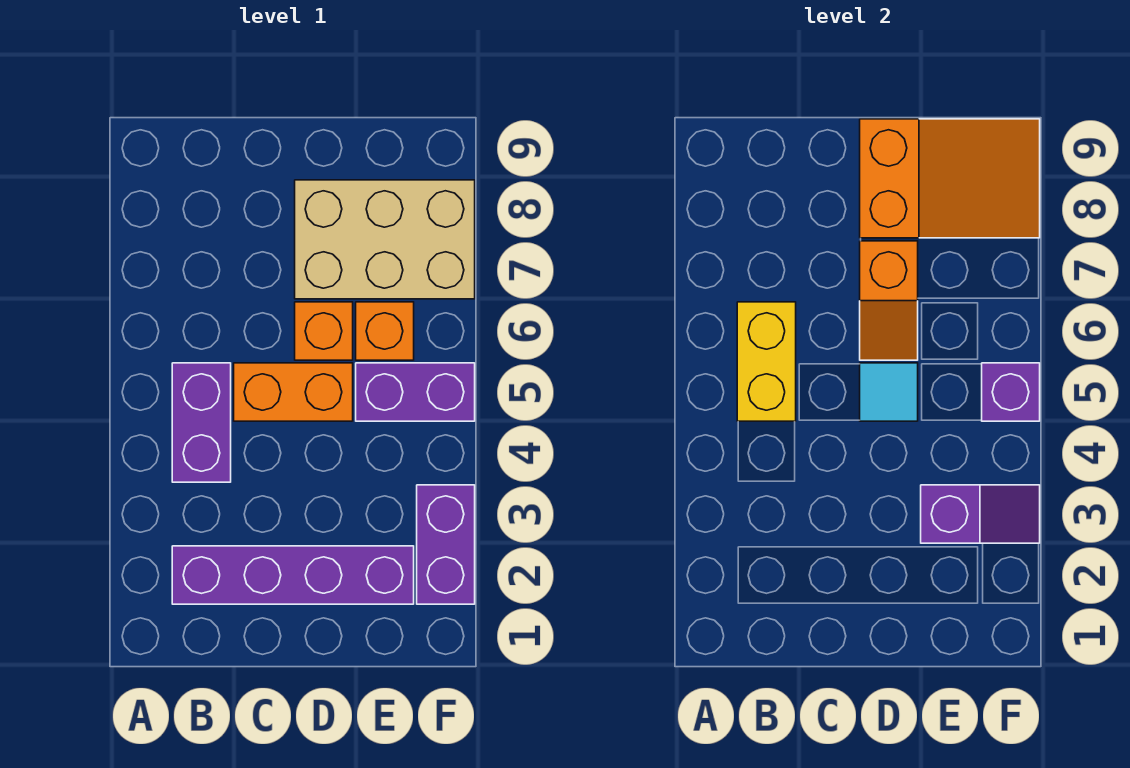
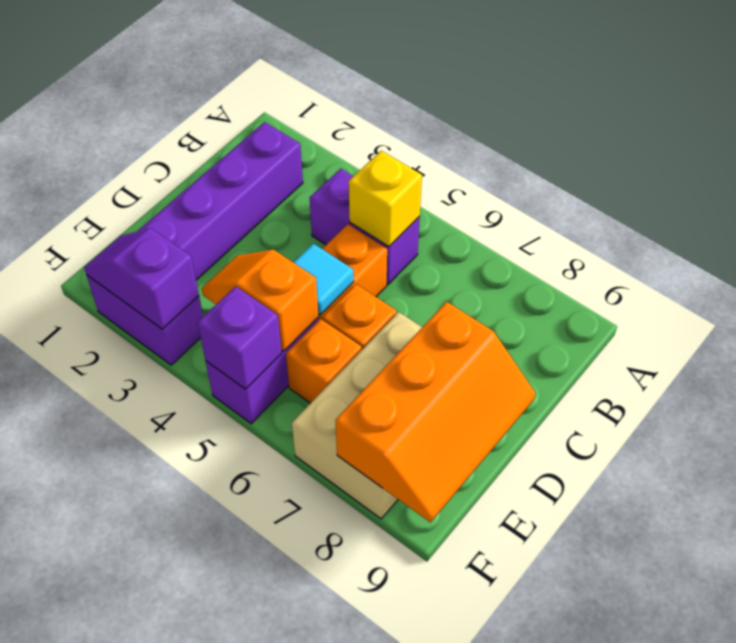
yellow 1x2 brick [737,302,796,421] -> yellow 1x1 brick [349,151,422,247]
orange 1x2 slope [860,241,918,360] -> orange 1x2 slope moved to [201,250,318,351]
orange 2x3 slope [860,119,1040,238] -> orange 2x3 slope turned to [336,302,535,522]
purple 1x2 slope [921,485,1040,543] -> purple 1x2 slope turned to [84,229,199,329]

